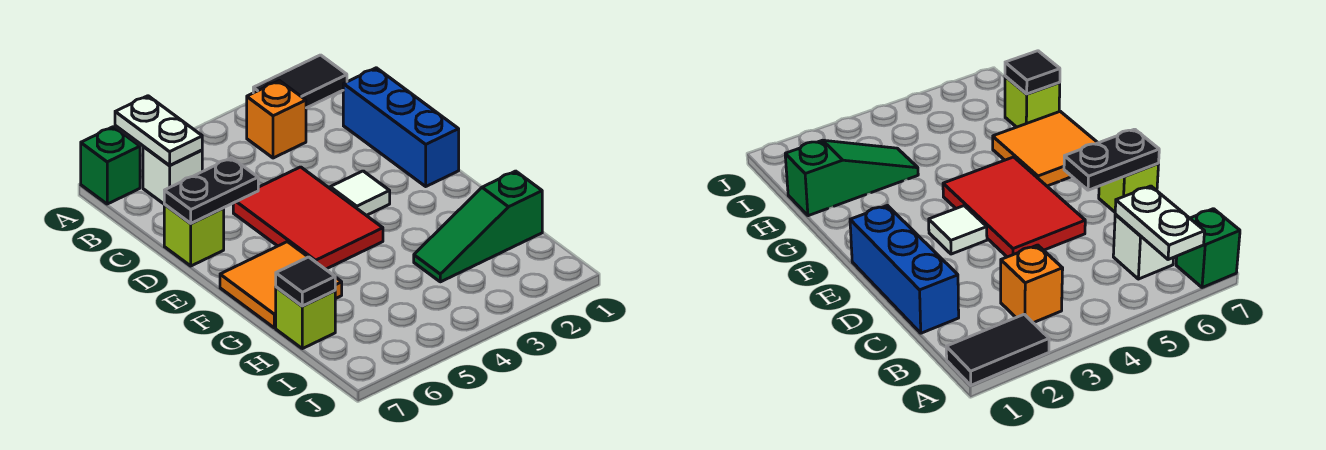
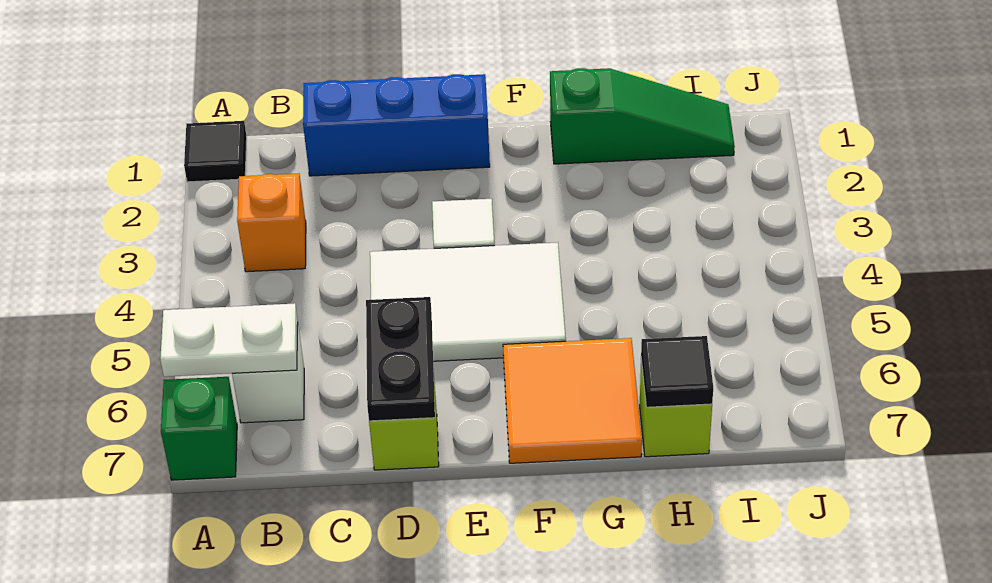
black 1x2 tile [253,55,347,108] -> black 1x1 tile [184,121,247,182]
red 2x3 tile [233,167,383,269] -> white 2x3 tile [370,242,566,361]
green 1x3 slope [414,171,542,282] -> green 1x3 slope turned to [550,68,735,164]

